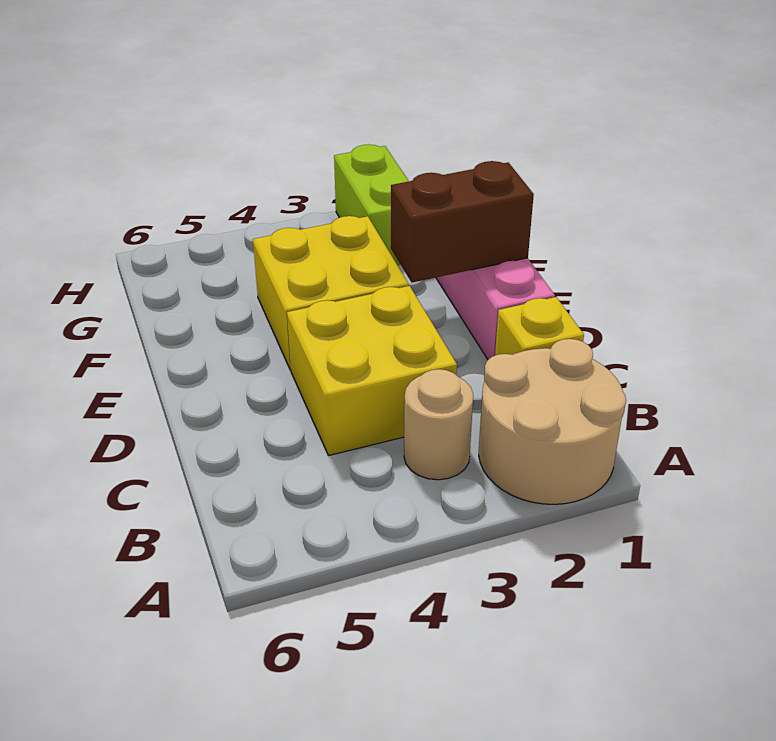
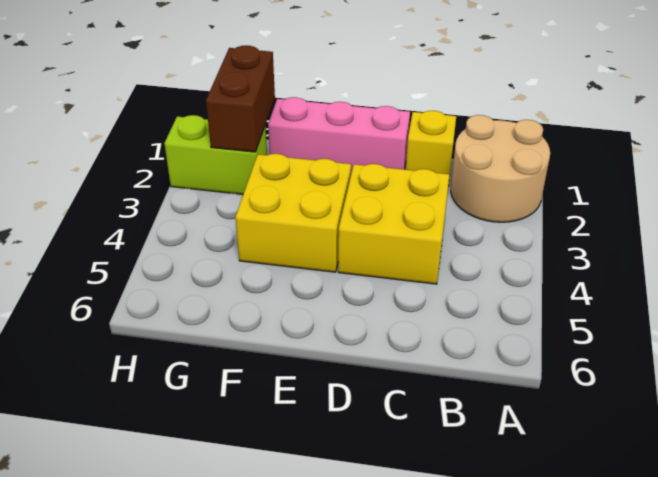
tan 1x1 round brick [404,369,473,480] -> none
brown 1x2 brick [391,161,534,282] -> brown 1x2 brick moved to [206,45,275,152]

